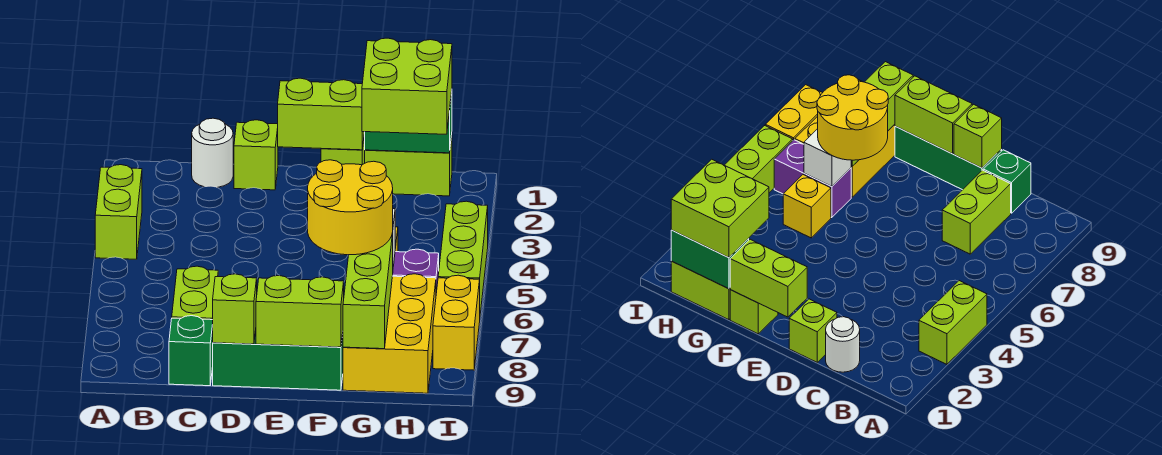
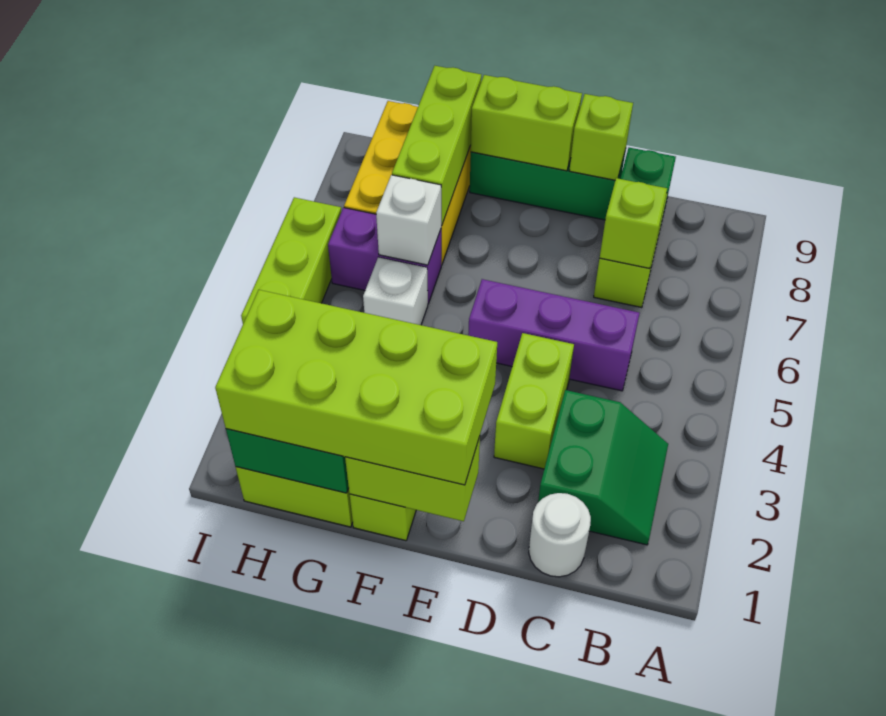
lime 1x2 brick [95,165,142,259] -> lime 1x2 brick moved to [494,333,574,469]
none -> green 2x2 slope [538,390,668,545]
none -> purple 1x3 brick [468,279,639,391]
lime 1x1 brick [234,120,278,190] -> lime 1x1 brick moved to [600,178,667,269]
yellow 2x2 round brick [308,160,393,255] -> none
lime 2x2 brick [362,38,452,134] -> lime 2x4 brick [215,290,497,485]
yellow 1x1 brick [783,175,831,238] -> white 1x1 brick [363,257,428,325]
yellow 1x2 brick [433,275,480,370] -> none

